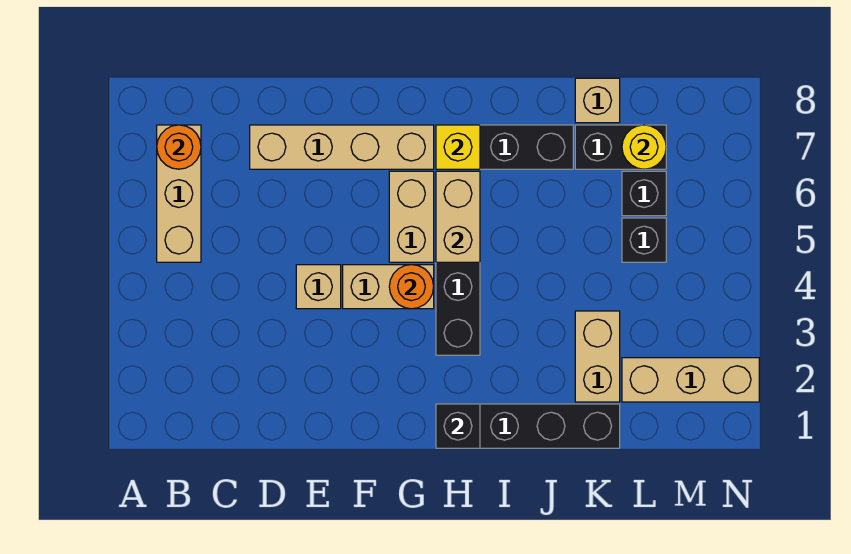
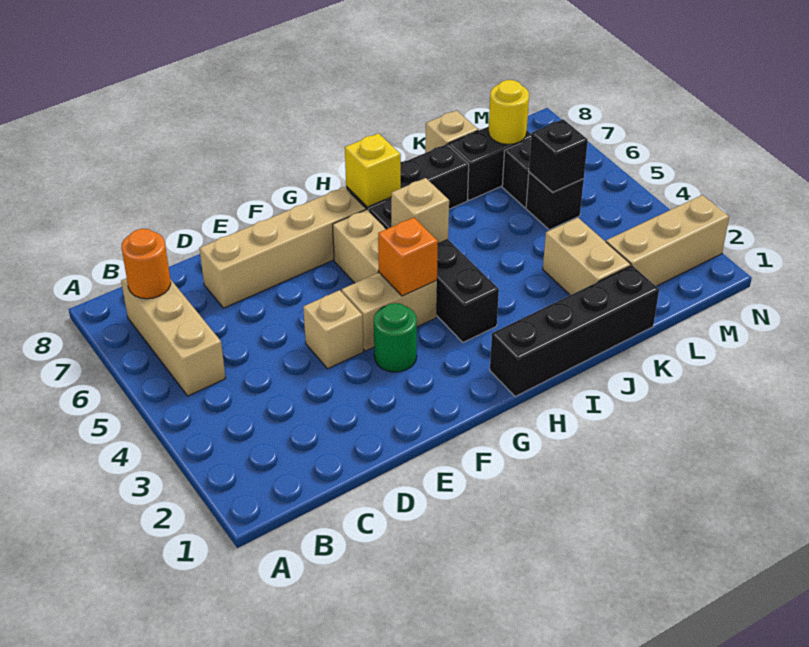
none -> green 1x1 round brick [374,303,417,372]
orange 1x1 round brick [389,265,434,309] -> orange 1x1 brick [378,217,438,296]
black 1x1 brick [436,404,480,448] -> black 1x1 brick moved to [529,119,588,192]
tan 1x2 brick [436,171,480,262] -> tan 1x1 brick [391,178,449,244]

